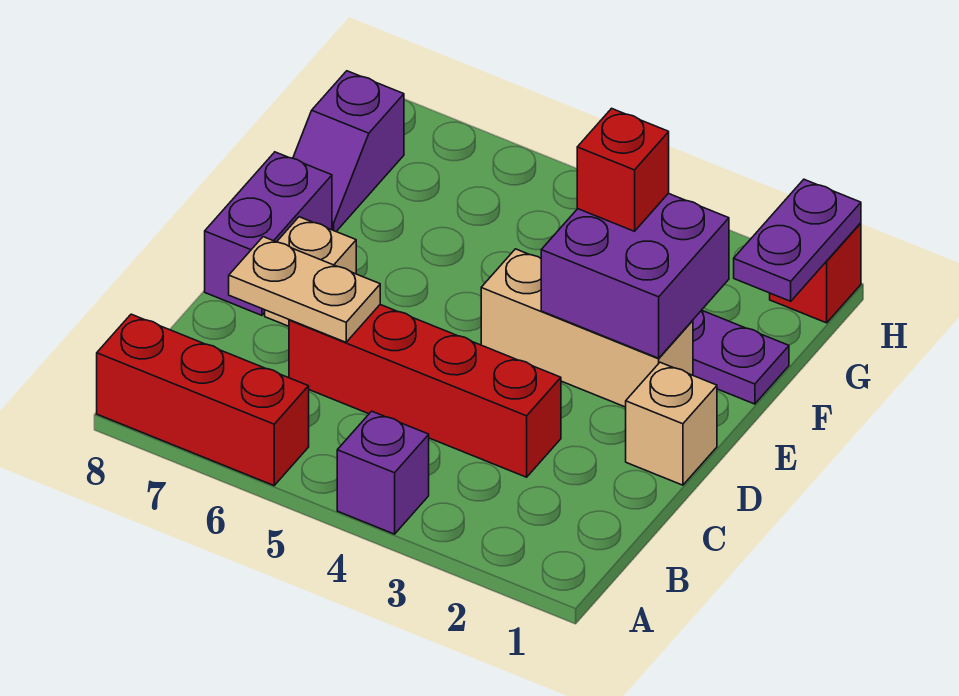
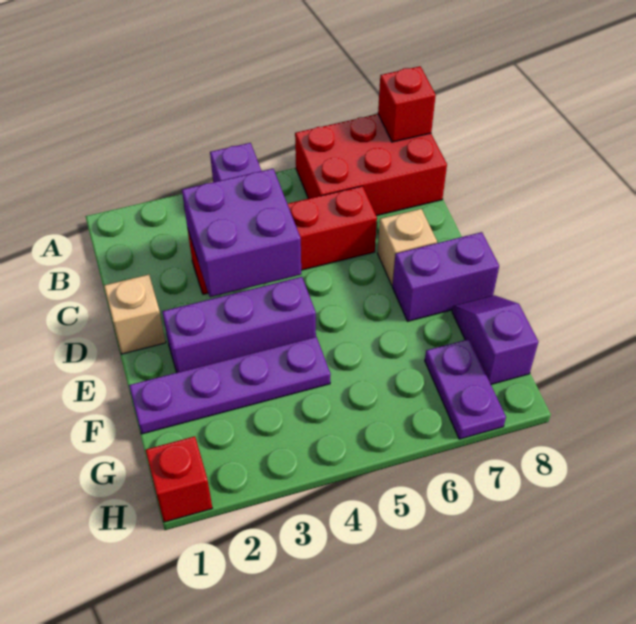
red 1x3 brick [97,314,309,486] -> red 2x3 brick [295,114,447,216]
tan 1x2 plate [229,237,380,342] -> none
purple 1x2 brick [205,152,332,315] -> purple 1x2 brick turned to [393,232,499,321]
tan 1x3 brick [481,249,693,407] -> purple 1x3 brick [162,277,316,372]
purple 2x2 brick [541,193,729,358] -> purple 2x2 brick moved to [182,169,301,297]
red 1x1 brick [577,108,669,231] -> red 1x1 brick moved to [378,66,436,142]
purple 1x2 plate [734,179,861,301] -> purple 1x2 plate moved to [425,339,506,439]

